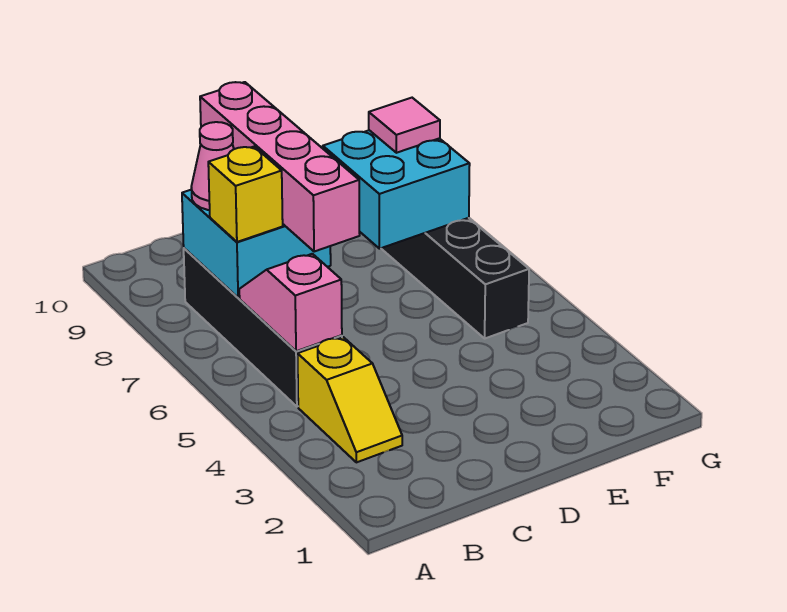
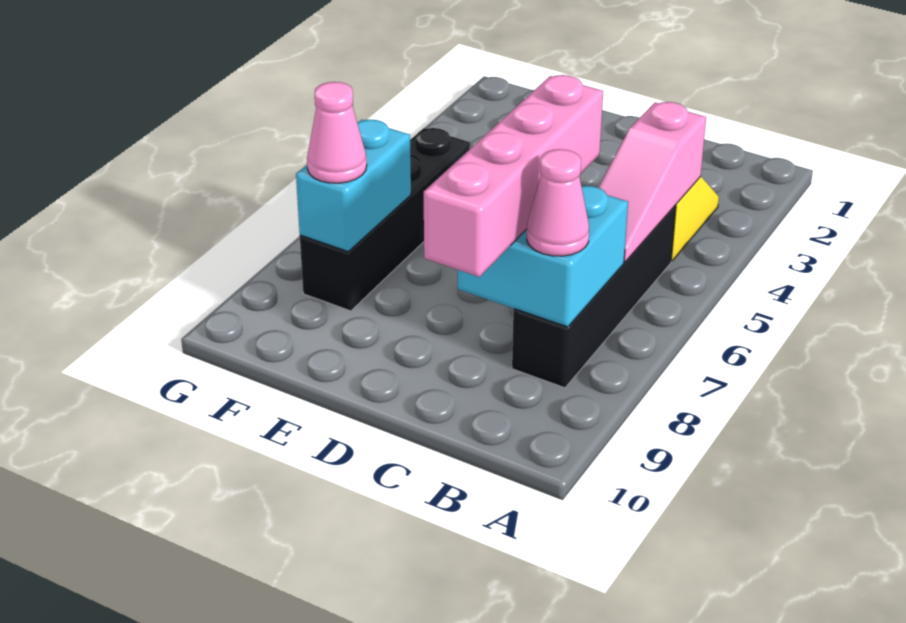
pink 1x2 slope [239,254,342,351] -> pink 1x3 slope [598,102,706,262]
yellow 1x1 brick [208,147,283,242] -> none
cyan 2x2 brick [323,130,470,249] -> cyan 1x2 brick [296,119,411,251]
pink 1x1 tile [369,98,440,153] -> pink 1x1 cone [307,82,367,183]

